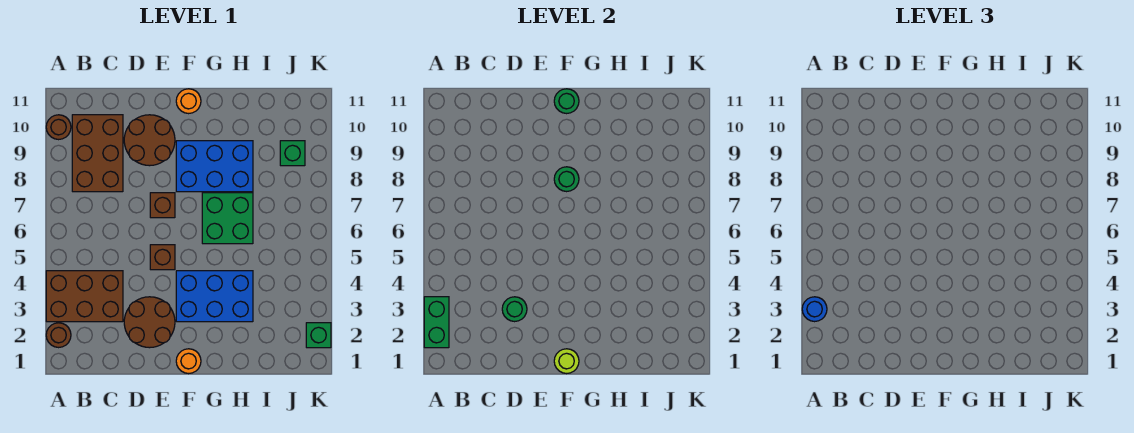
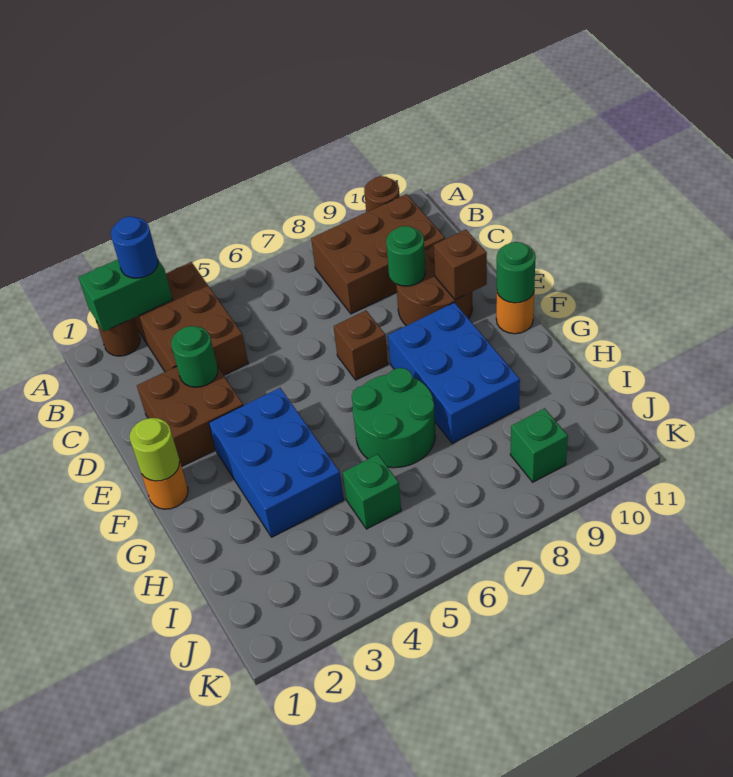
brown 2x2 round brick [124,297,175,348] -> brown 2x2 brick [137,367,243,467]
brown 1x1 brick [150,245,175,270] -> brown 1x1 brick moved to [434,230,487,300]
green 1x1 round brick [554,167,579,192] -> green 1x1 round brick moved to [386,226,426,286]
green 2x2 brick [202,193,253,244] -> green 2x2 round brick [352,368,435,468]
green 1x1 brick [306,323,331,348] -> green 1x1 brick moved to [343,454,401,529]

